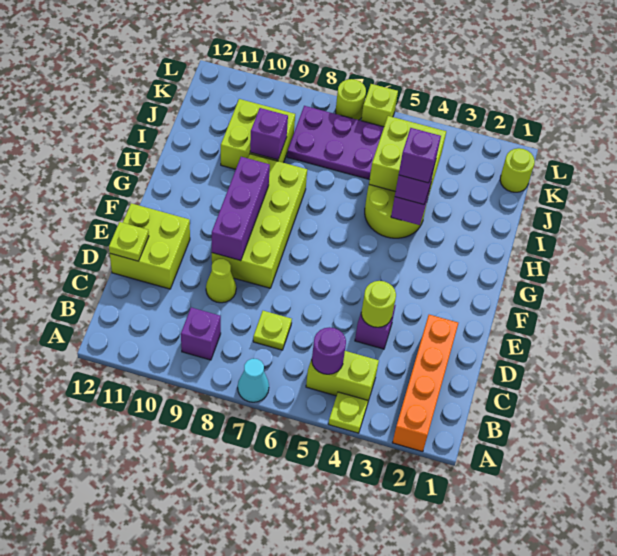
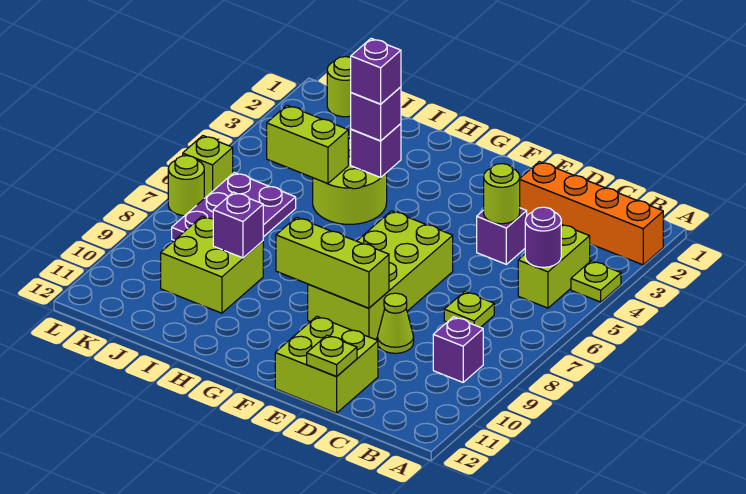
cyan 1x1 cone [238,359,269,402] -> none
lime 2x4 brick [212,154,307,288] -> lime 2x4 brick turned to [308,211,453,339]
purple 1x3 brick [212,157,270,261] -> lime 1x3 brick [276,217,389,308]
lime 2x2 brick [369,116,446,196] -> lime 1x2 brick [267,105,348,184]

